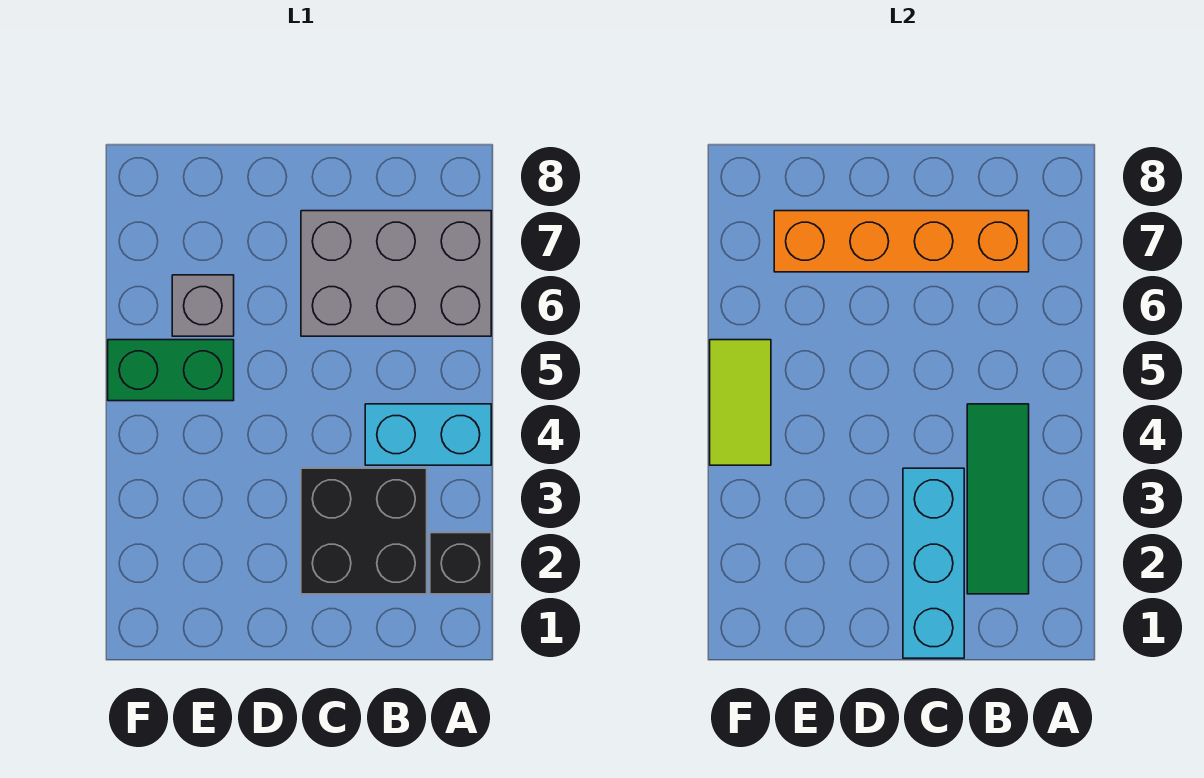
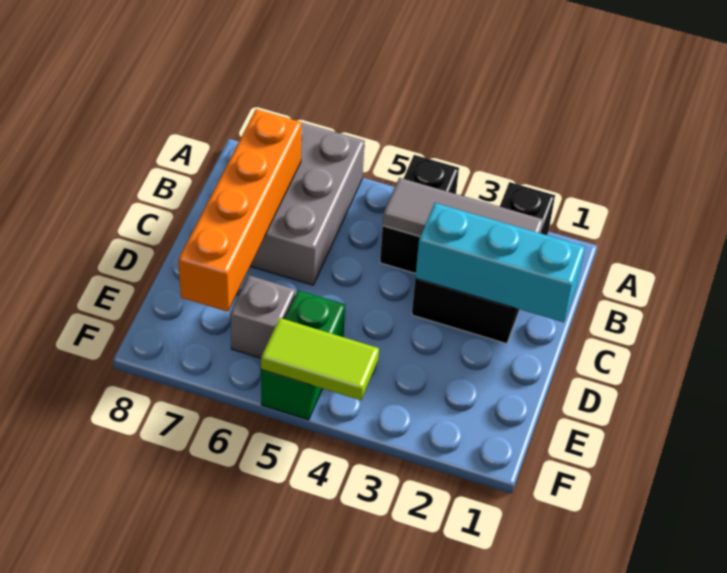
cyan 1x2 brick [365,404,491,465] -> black 1x2 brick [380,155,459,273]
green 1x3 tile [967,404,1029,594] -> grey 1x3 tile [383,178,543,236]

